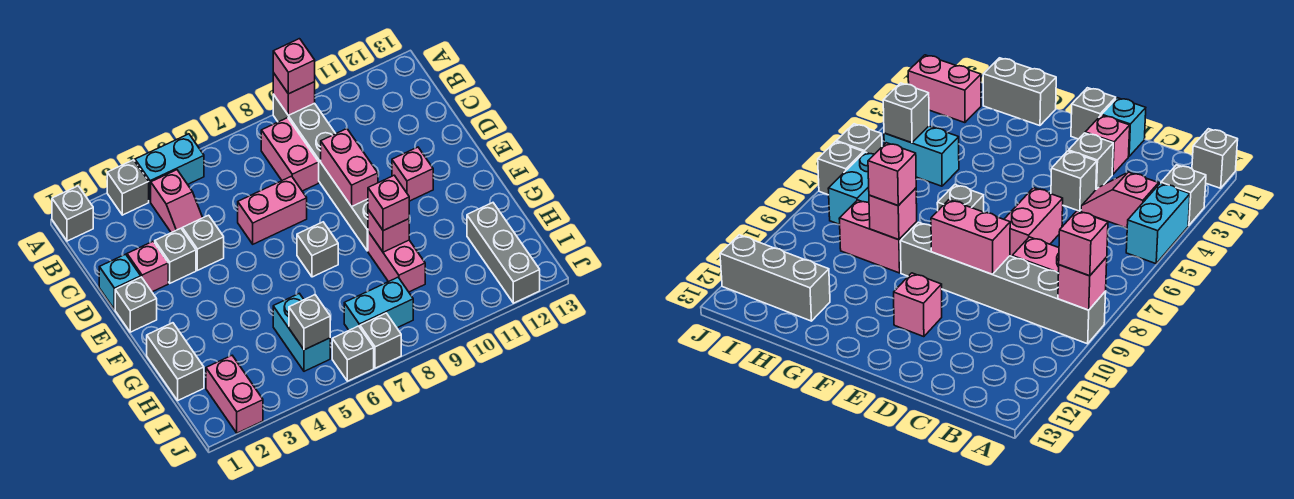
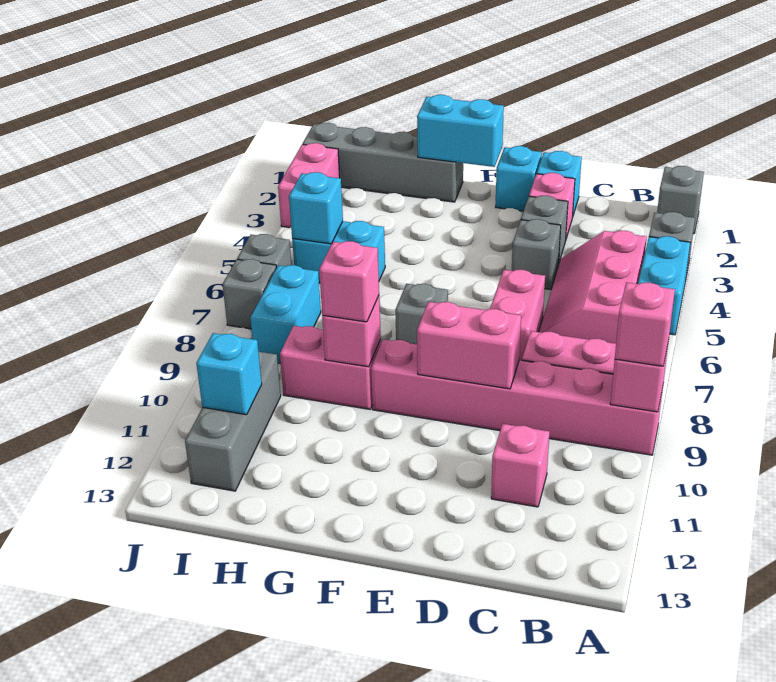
grey 1x6 brick [273,94,368,251] -> pink 1x6 brick [371,339,663,455]
pink 1x2 slope [151,170,203,233] -> pink 2x3 slope [539,230,647,343]
grey 1x1 brick [115,277,157,332] -> cyan 1x1 brick [496,146,542,211]
pink 1x1 brick [392,147,433,201] -> pink 1x1 brick moved to [491,424,549,507]
none -> cyan 1x2 brick [417,95,504,167]
grey 1x2 brick [147,323,204,400] -> grey 1x4 brick [303,123,463,202]
grey 1x3 brick [467,203,540,303] -> grey 1x3 brick turned to [185,352,281,491]
pink 1x2 brick [206,356,263,433] -> pink 1x2 brick turned to [278,143,340,228]
grey 1x1 brick [289,295,330,350] -> cyan 1x1 brick [289,172,343,244]
none -> cyan 1x1 brick [196,333,262,415]

